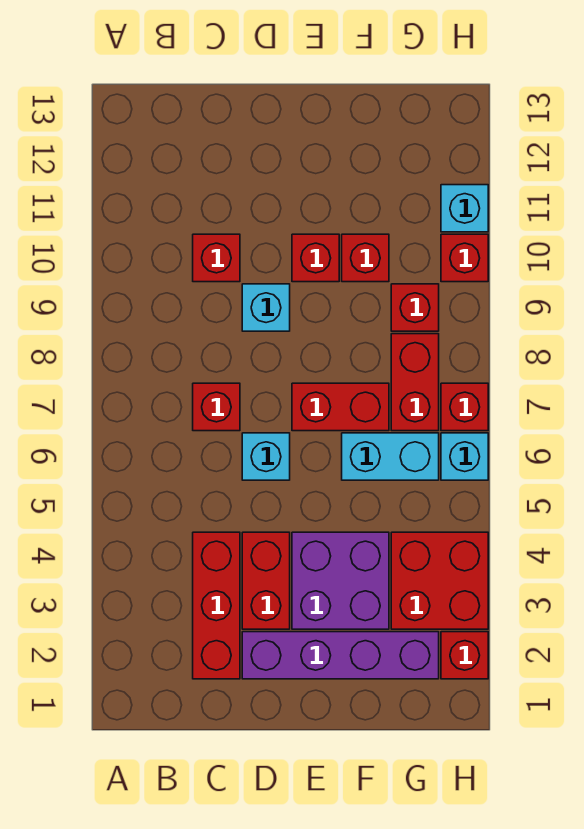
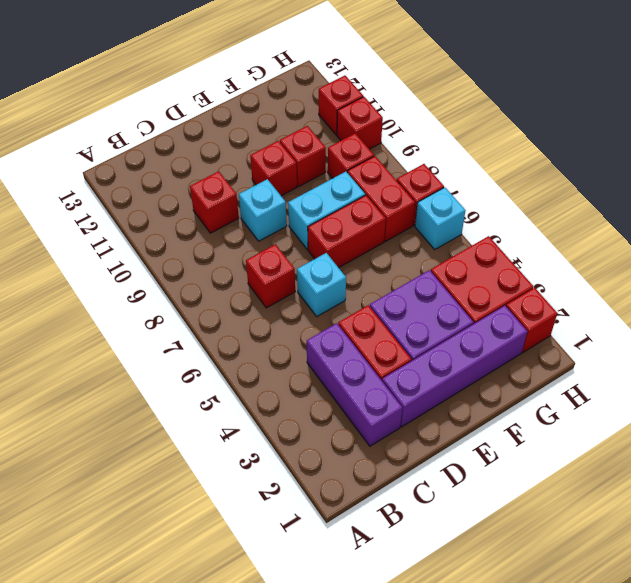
red 1x3 brick [193,532,240,679] -> purple 1x3 brick [307,323,402,446]
cyan 1x2 brick [342,433,439,480] -> cyan 1x2 brick moved to [288,172,365,249]
cyan 1x1 brick [441,185,488,232] -> red 1x1 brick [319,76,363,135]

